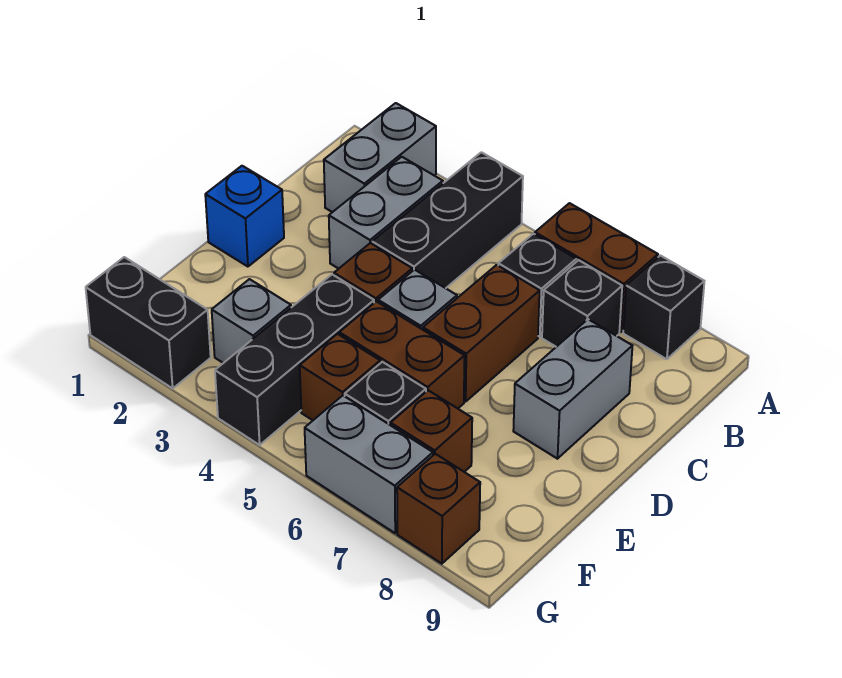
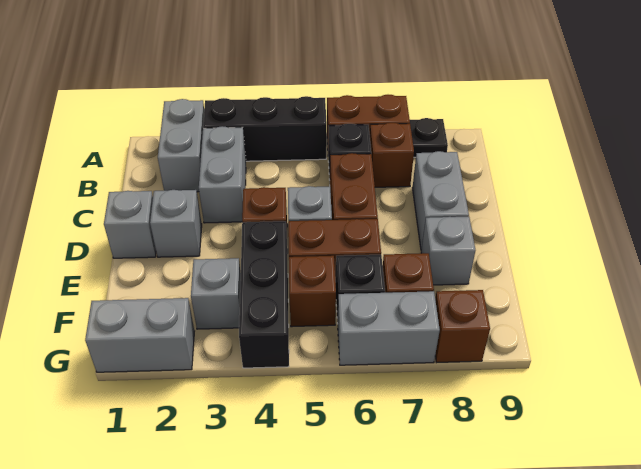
black 1x3 brick [372,152,523,288] -> black 1x3 brick turned to [203,96,327,161]
black 1x1 brick [623,255,704,359] -> black 1x1 plate [410,118,448,157]
black 1x1 brick [542,260,622,347] -> brown 1x1 brick [370,123,414,187]
blue 1x1 brick [205,166,284,267] -> grey 1x1 brick [104,191,156,258]
none -> grey 1x1 brick [150,190,202,257]
none -> grey 1x1 brick [421,217,475,285]
black 1x2 brick [86,257,211,388] -> grey 1x2 brick [85,298,194,372]

